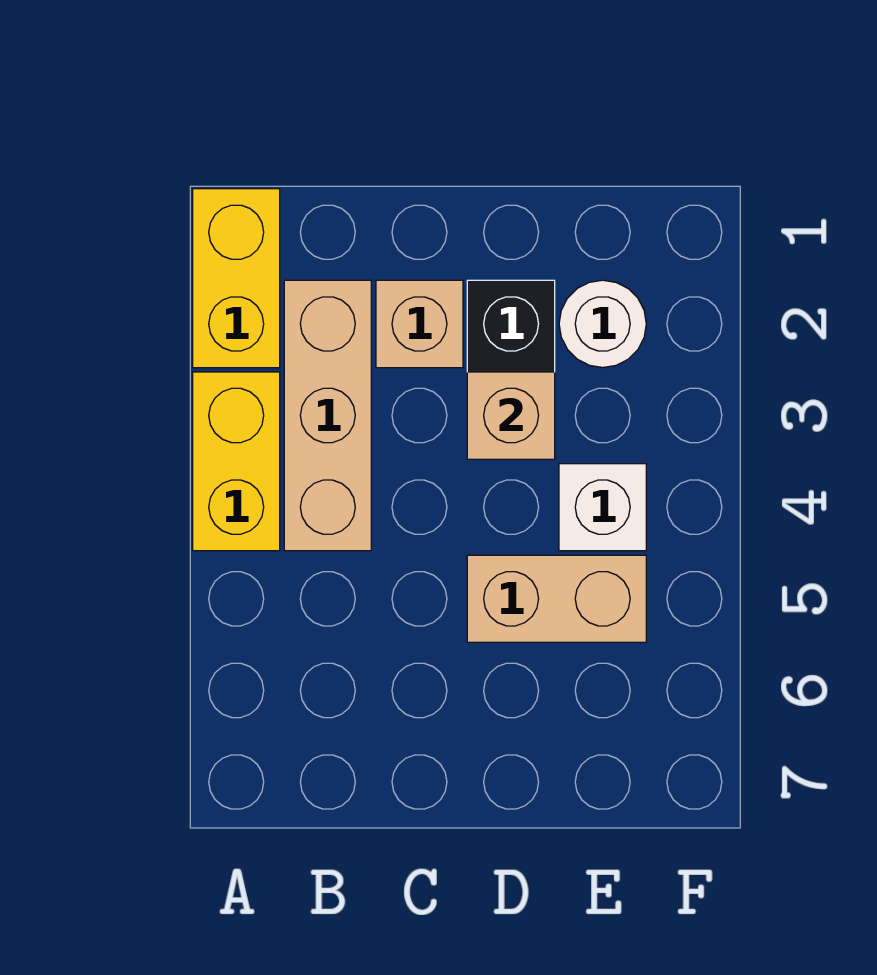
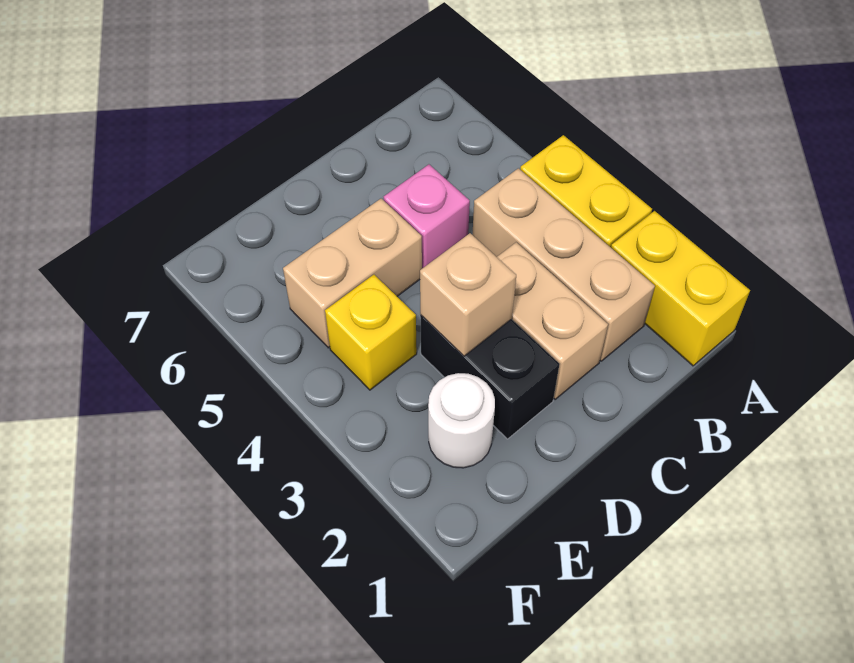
tan 1x1 brick [376,280,463,368] -> tan 1x2 brick [497,242,608,399]
none -> pink 1x1 brick [384,164,470,268]
white 1x1 brick [559,464,646,551] -> yellow 1x1 brick [325,275,417,390]

